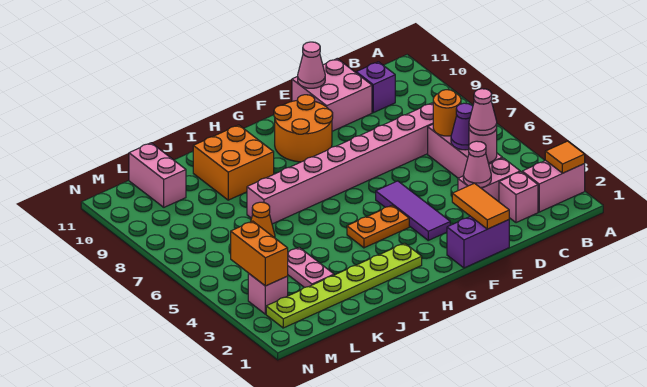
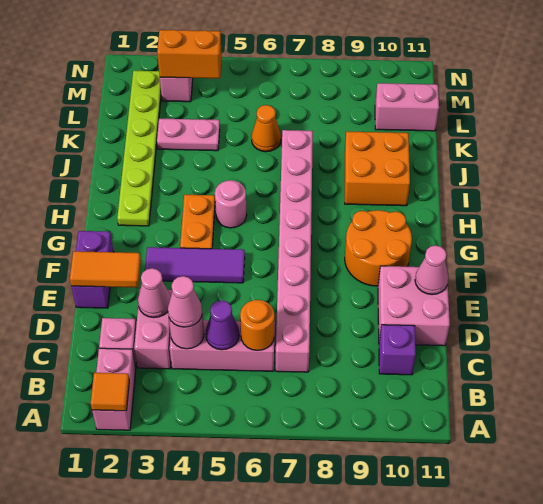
none -> pink 1x1 round brick [215,180,247,228]

